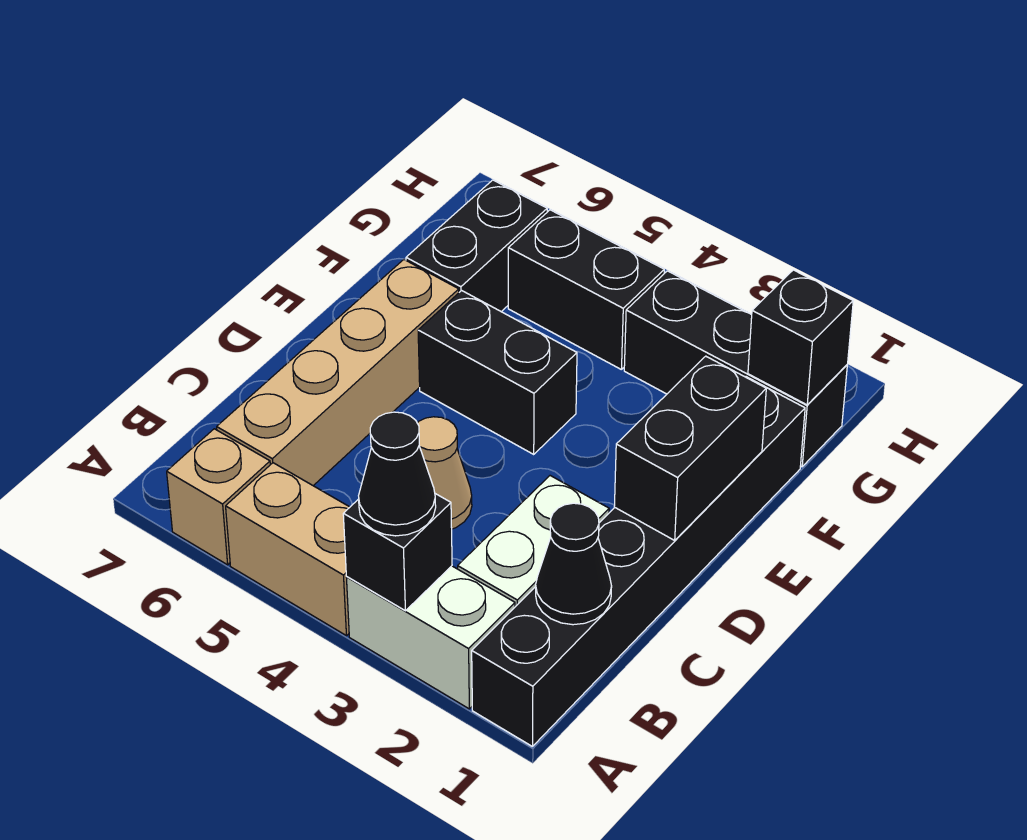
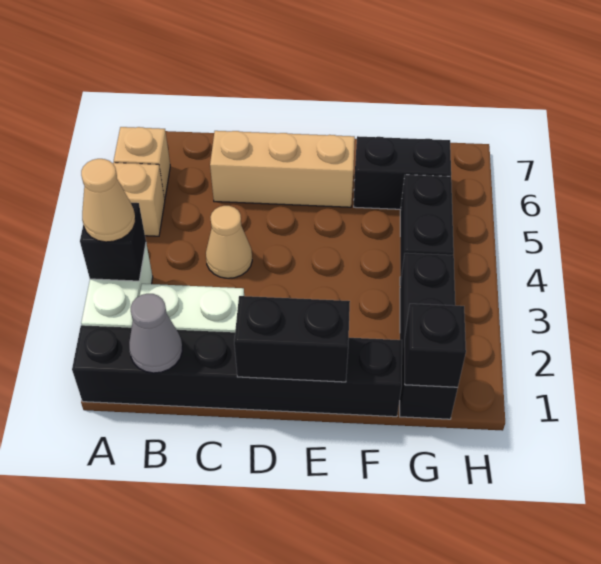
black 1x1 cone [359,412,436,536] -> tan 1x1 cone [81,159,135,242]
tan 1x2 brick [226,463,350,636] -> tan 1x1 brick [113,163,165,236]
black 1x1 cone [536,503,612,625] -> grey 1x1 cone [129,294,182,373]
tan 1x4 brick [217,260,459,486] -> tan 1x3 brick [210,131,355,207]
black 1x2 brick [418,291,577,454] -> none

